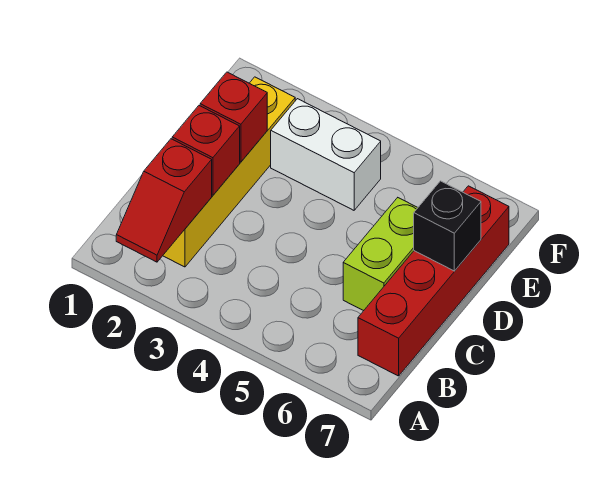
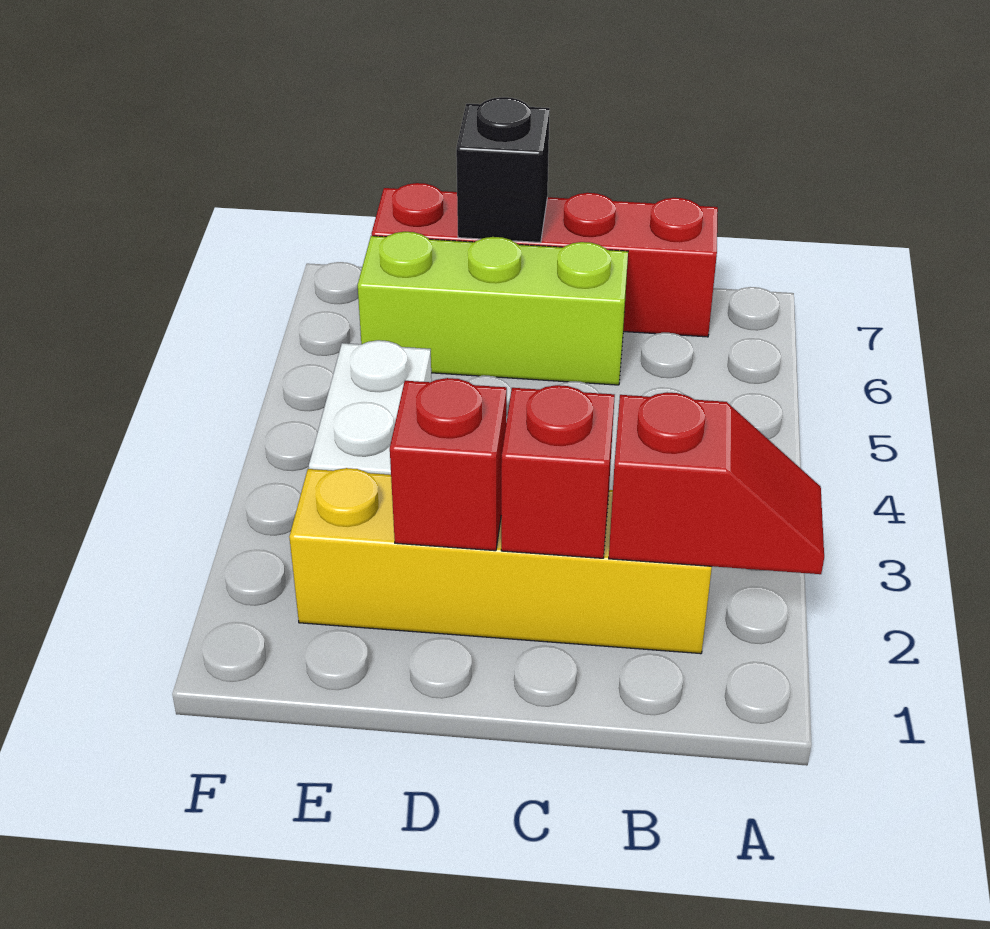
lime 1x2 brick [343,198,418,311] -> lime 1x3 brick [358,232,628,385]

